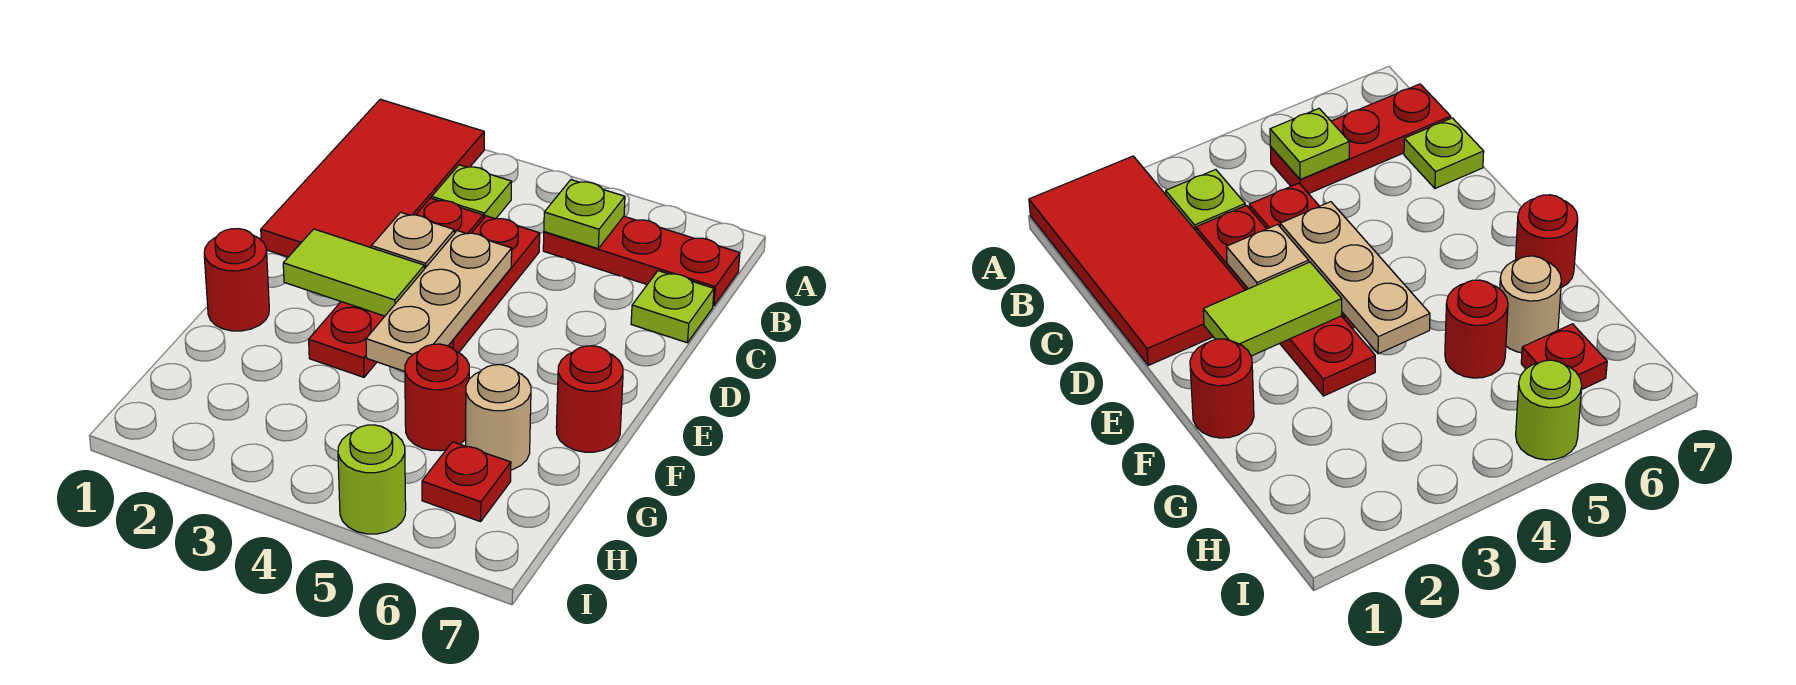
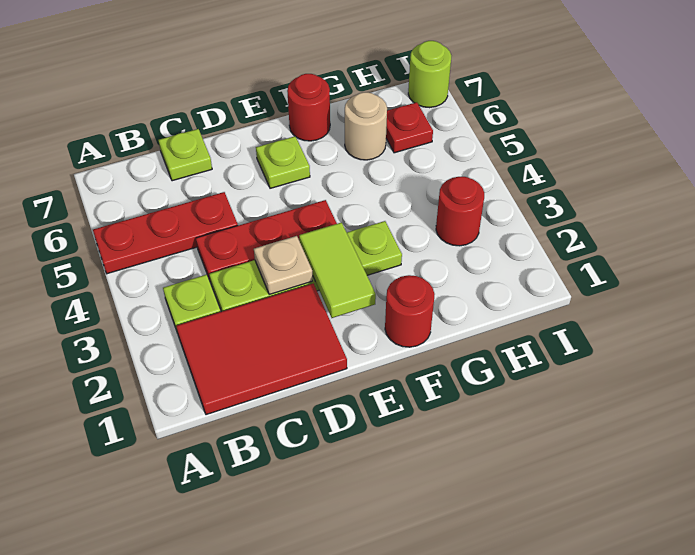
red 2x4 tile [261,99,484,257] -> red 2x3 tile [176,284,347,415]
red 1x3 plate [543,216,740,306] -> red 1x3 plate turned to [93,192,238,274]
lime 1x1 plate [544,180,625,249] -> lime 1x1 plate moved to [256,136,310,188]
red 1x4 plate [309,198,483,377] -> lime 1x4 plate [209,221,402,312]
tan 1x3 plate [366,231,512,371] -> none
red 1x1 round brick [405,344,469,451] -> red 1x1 round brick moved to [436,177,484,246]
lime 1x1 round brick [338,425,406,534] -> lime 1x1 round brick moved to [408,41,451,108]

